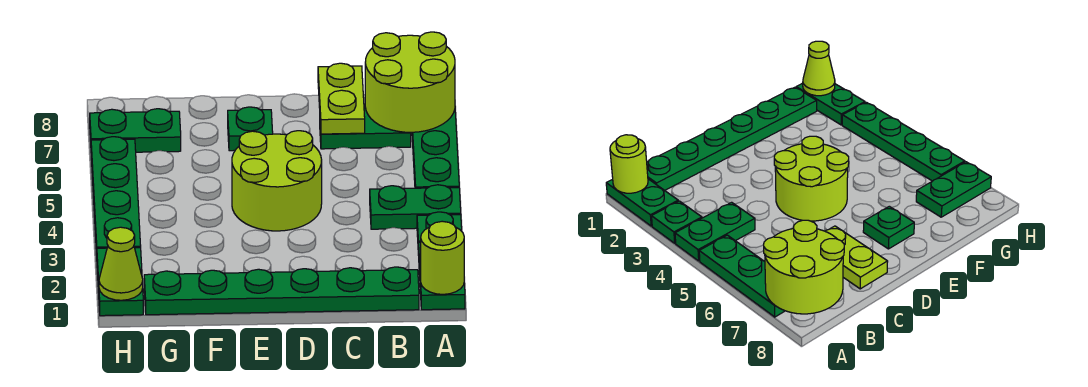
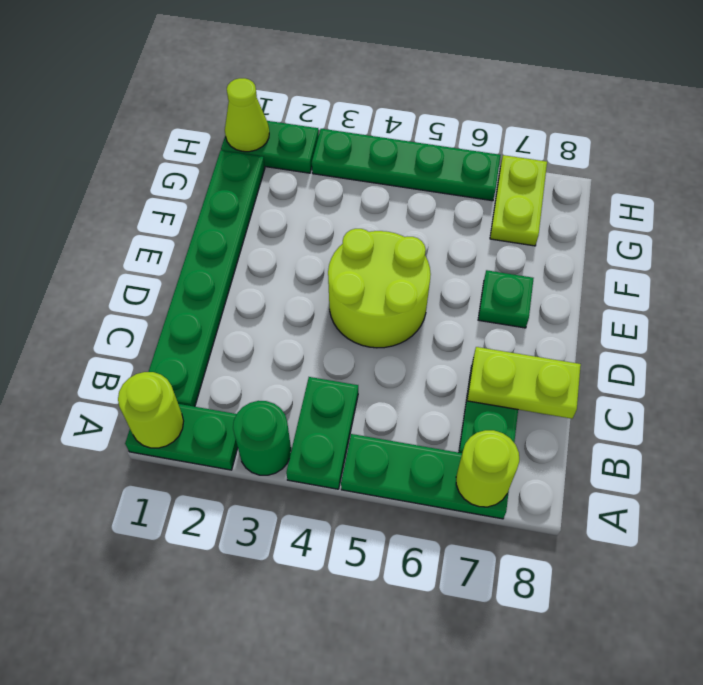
green 1x1 plate [417,212,462,255] -> green 1x1 round brick [233,401,291,475]
lime 2x2 round brick [365,32,455,132] -> lime 1x1 round brick [456,430,519,507]
green 1x2 plate [90,109,181,152] -> lime 1x2 plate [490,155,547,246]

